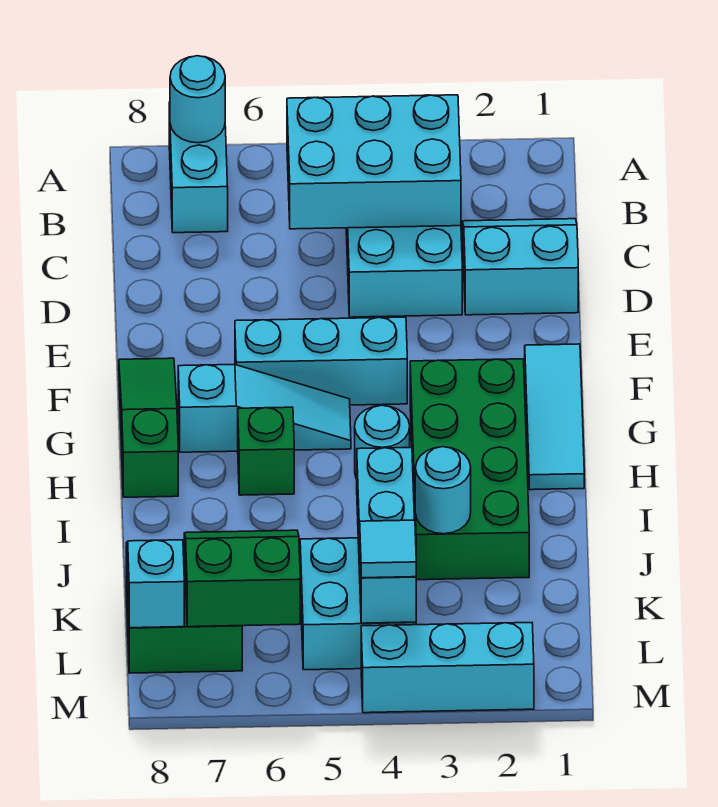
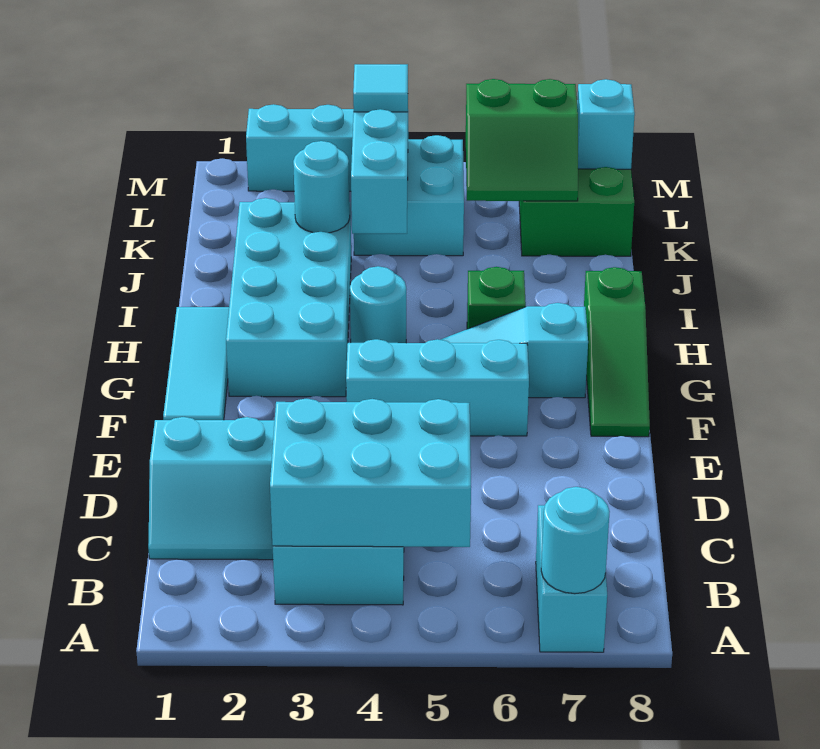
green 2x4 brick [410,359,529,580] -> cyan 2x4 brick [226,198,351,397]

